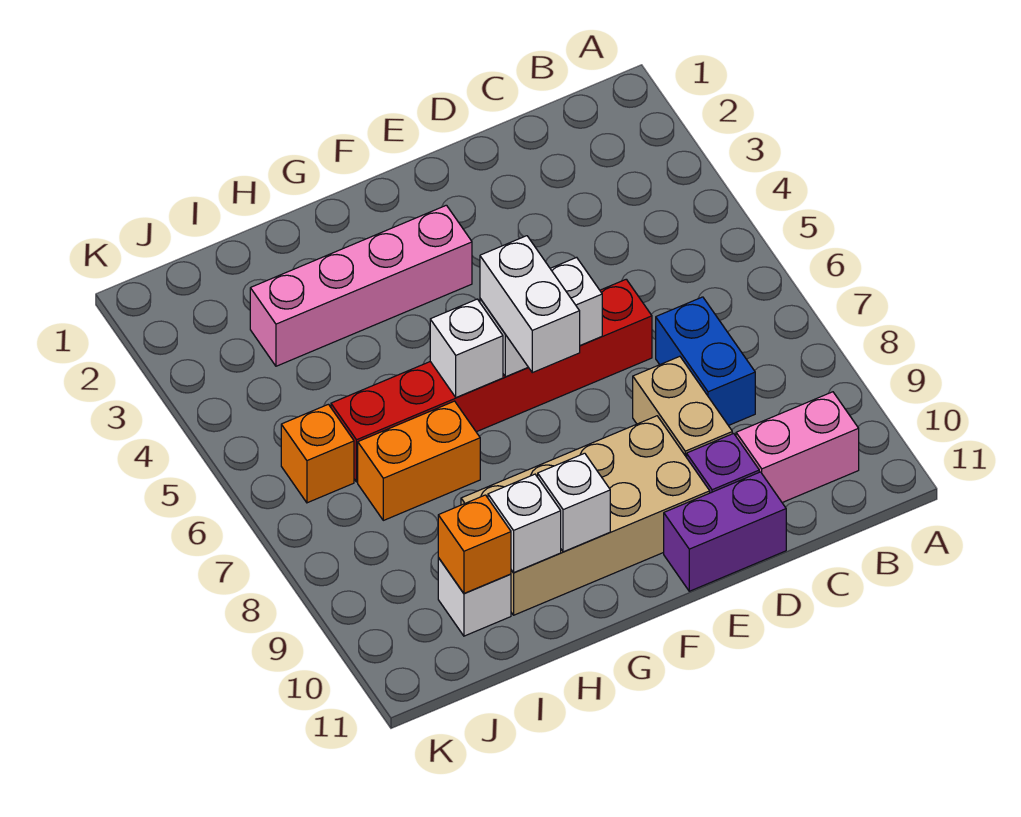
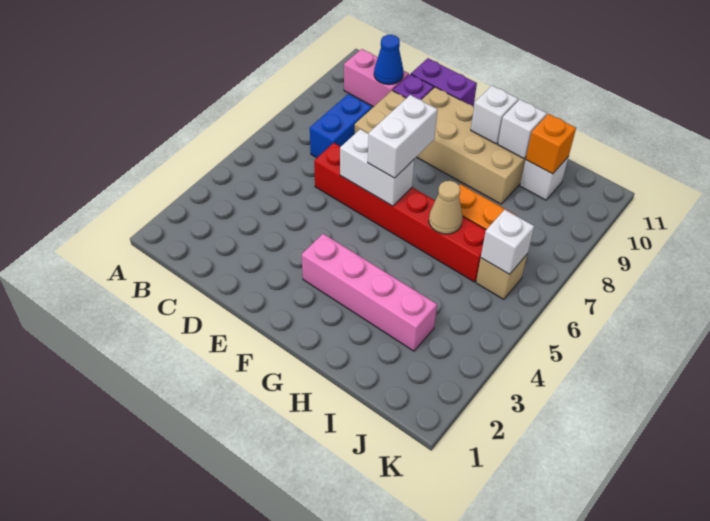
none -> blue 1x1 cone [374,35,404,85]
white 1x1 brick [430,299,503,397] -> white 1x1 brick moved to [481,210,534,274]
none -> tan 1x1 cone [429,181,463,234]
orange 1x1 brick [281,404,354,503] -> tan 1x1 brick [476,254,528,299]

